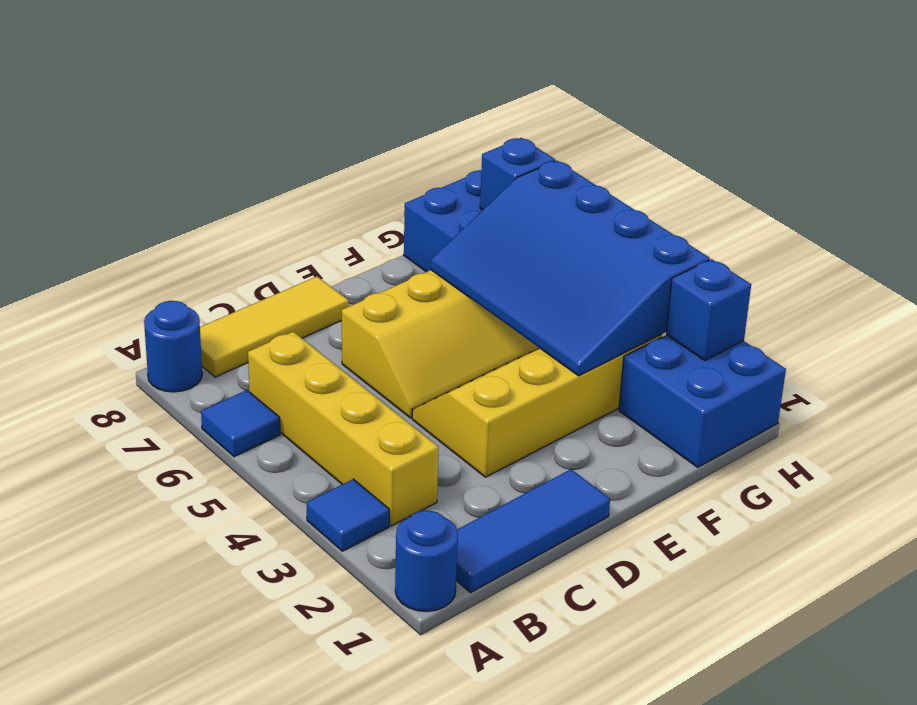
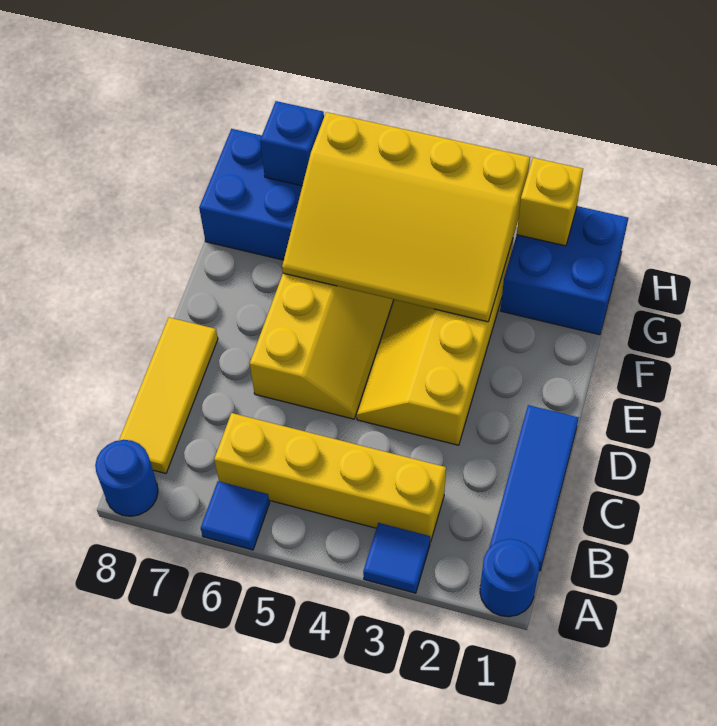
blue 3x4 slope [431,161,710,376] -> yellow 3x4 slope [282,112,530,322]
blue 1x1 brick [666,259,751,361] -> yellow 1x1 brick [517,158,583,246]

